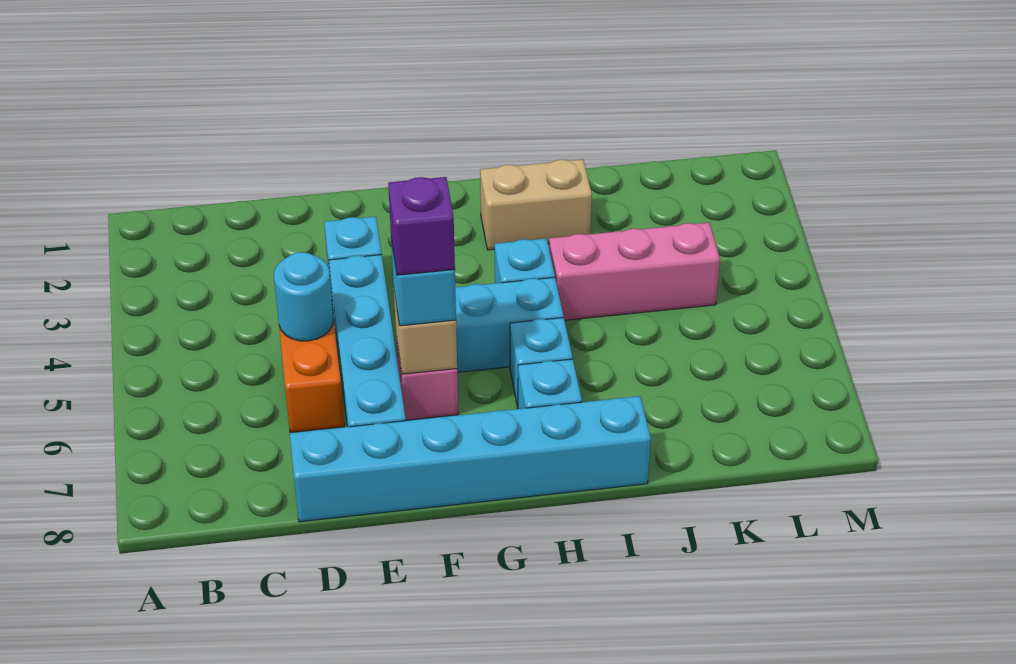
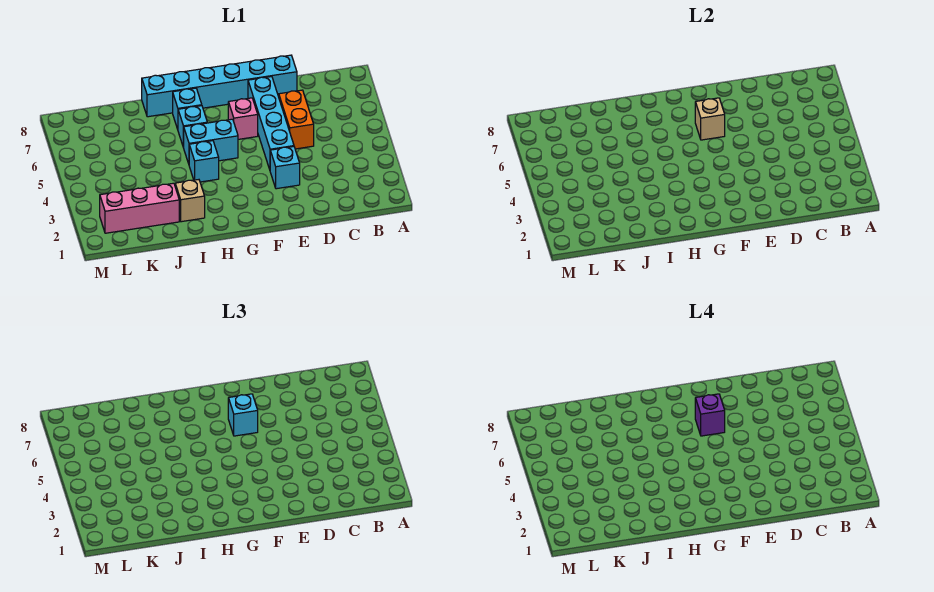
cyan 1x1 round brick [274,252,333,341] -> none
tan 1x2 brick [480,159,592,250] -> tan 1x1 brick [175,180,205,222]
pink 1x3 brick [549,223,720,320] -> pink 1x3 brick moved to [100,183,179,233]

